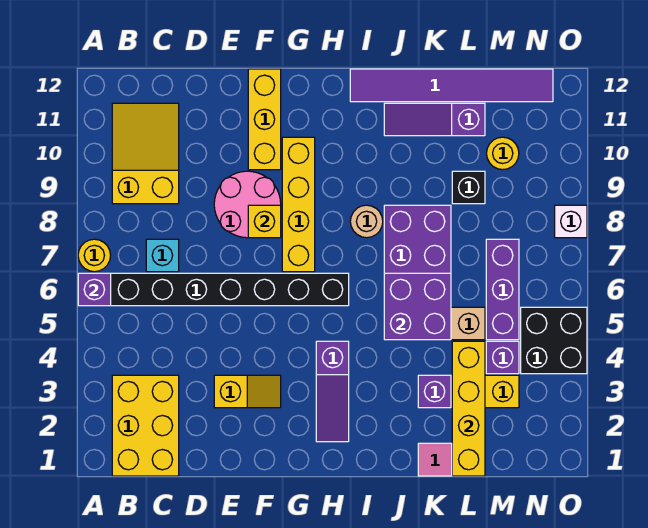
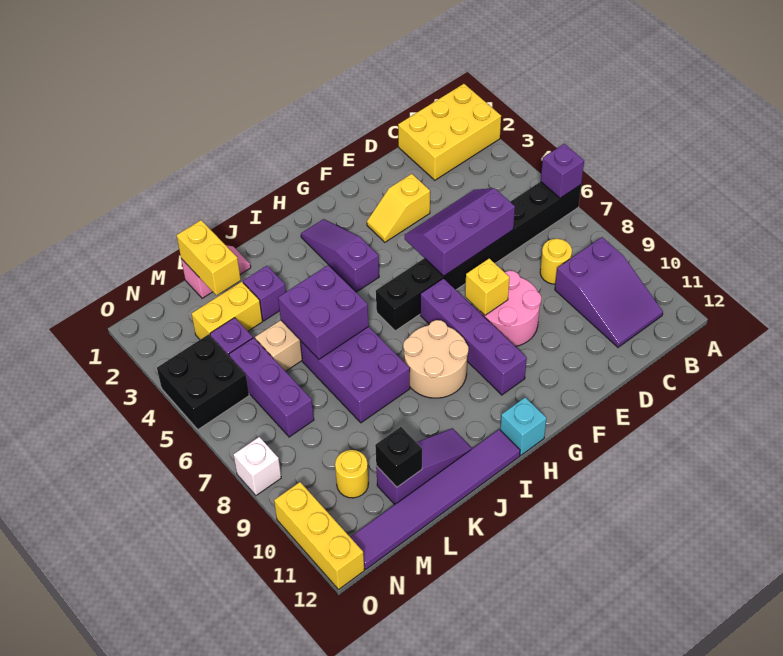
yellow 1x1 round brick [78,239,111,272] -> yellow 1x1 round brick moved to [540,239,572,284]
yellow 2x3 brick [112,375,179,476] -> yellow 2x3 brick turned to [398,84,501,180]
yellow 2x3 slope [112,103,179,204] -> purple 2x3 slope [555,237,663,347]
cyan 1x1 brick [146,239,179,272] -> cyan 1x1 brick moved to [500,397,546,455]
none -> purple 2x3 slope [405,188,515,276]
yellow 1x3 brick [248,69,281,170] -> yellow 1x3 brick moved to [274,482,364,590]
yellow 1x4 brick [282,137,315,272] -> purple 1x4 brick [420,278,527,395]
tan 1x1 round brick [350,205,383,238] -> tan 2x2 round brick [403,320,468,398]
yellow 1x4 brick [452,341,485,476] -> yellow 1x2 brick [177,220,241,295]
black 1x1 brick [452,171,485,204] -> black 1x1 brick moved to [375,427,422,487]

